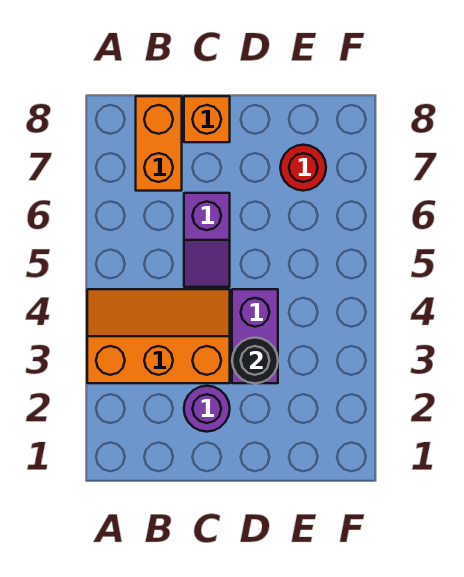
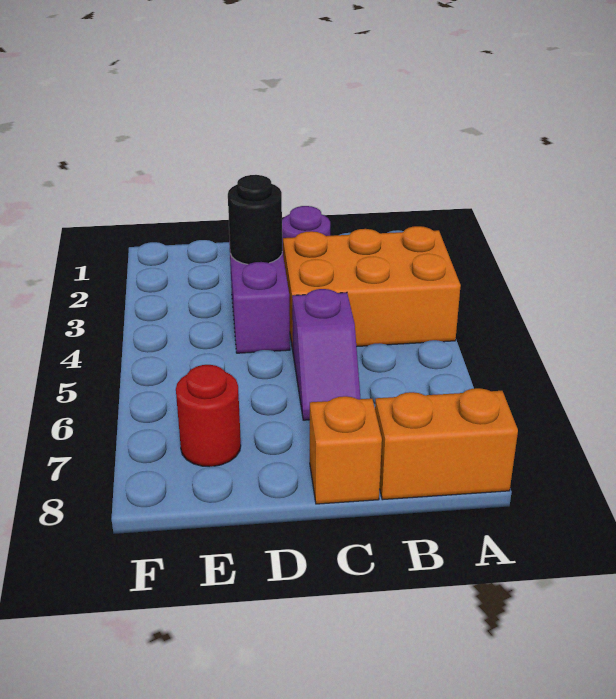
orange 2x3 slope [87,289,230,383] -> orange 2x3 brick [283,226,461,349]
orange 1x2 brick [136,96,182,191] -> orange 1x2 brick turned to [375,388,518,500]
purple 1x2 slope [184,193,230,287] -> purple 1x2 slope turned to [292,289,361,420]

